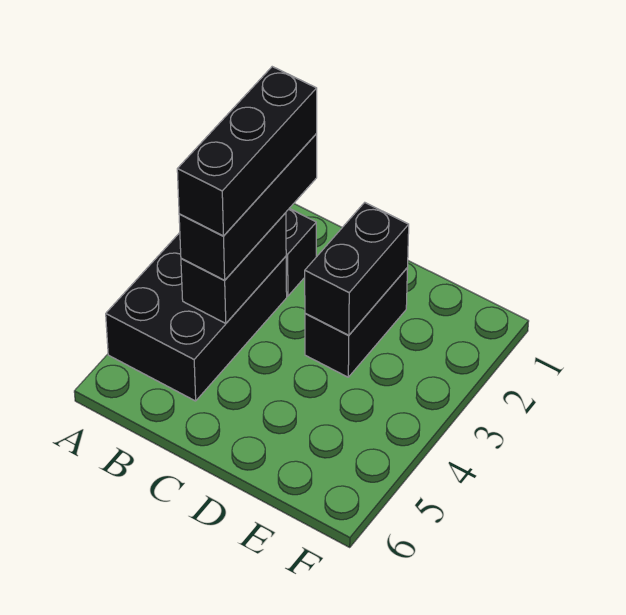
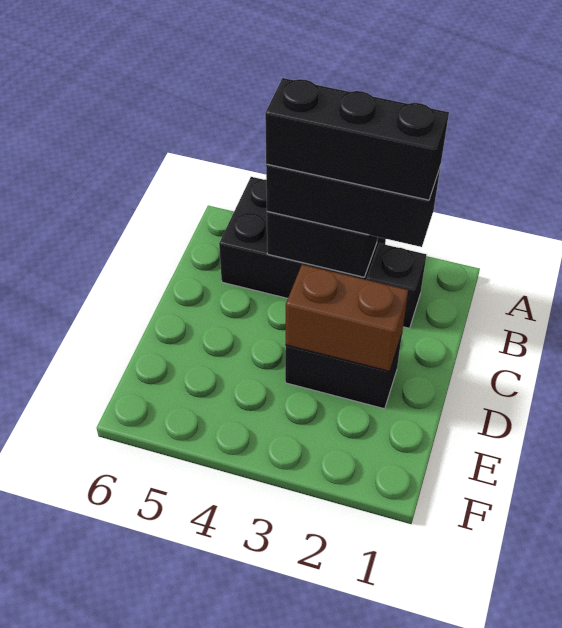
black 1x2 brick [305,203,409,335] -> brown 1x2 brick [286,265,408,372]

